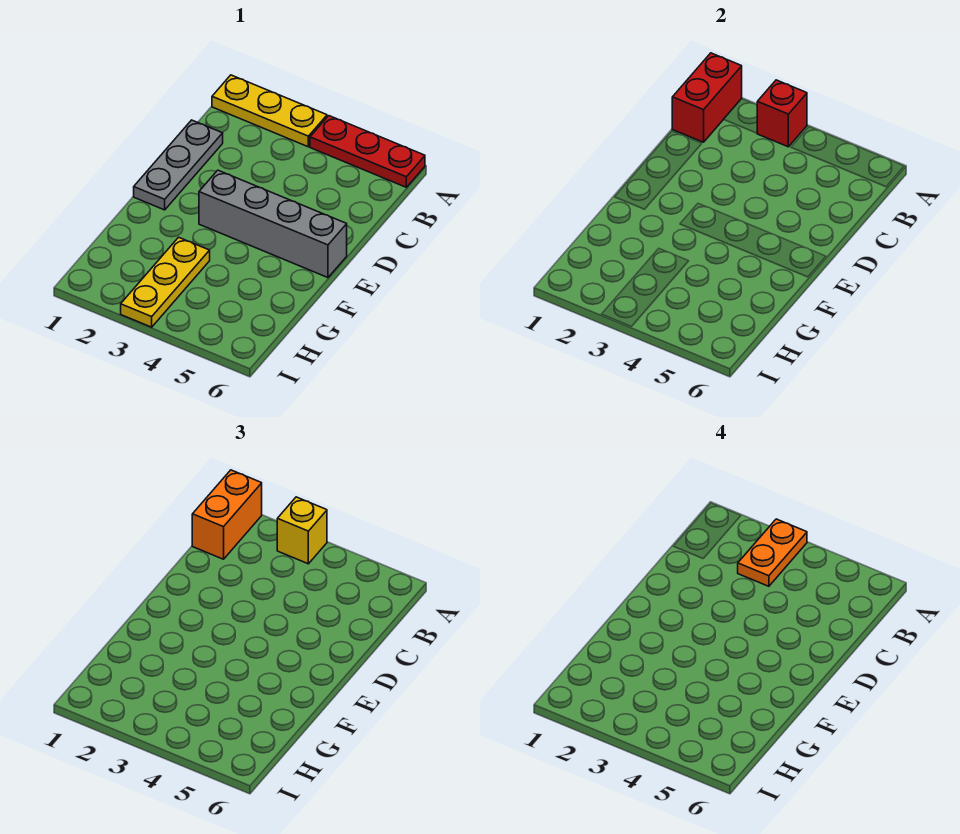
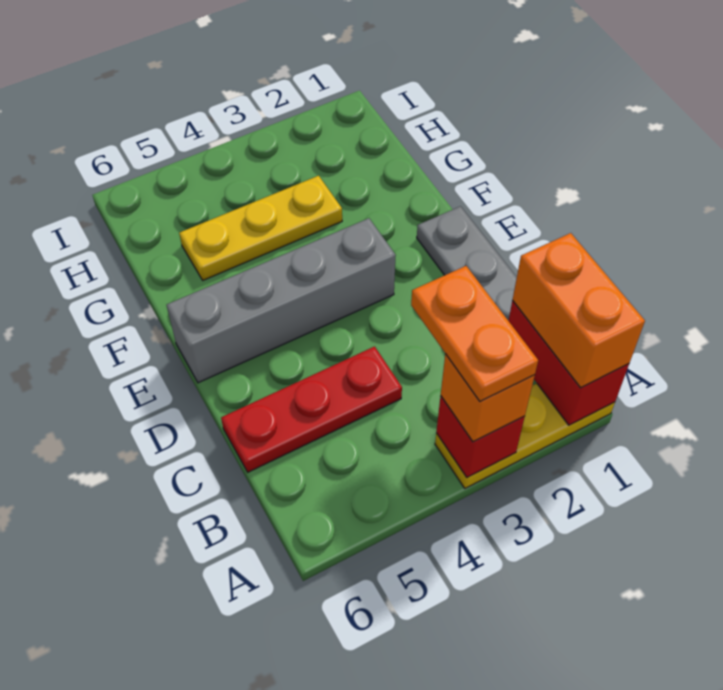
yellow 1x1 brick [277,497,327,564] -> orange 1x1 brick [441,354,535,442]
red 1x3 plate [310,116,425,187] -> red 1x3 plate moved to [221,347,402,472]
yellow 1x3 plate [121,237,210,327] -> yellow 1x3 plate turned to [179,176,342,280]

